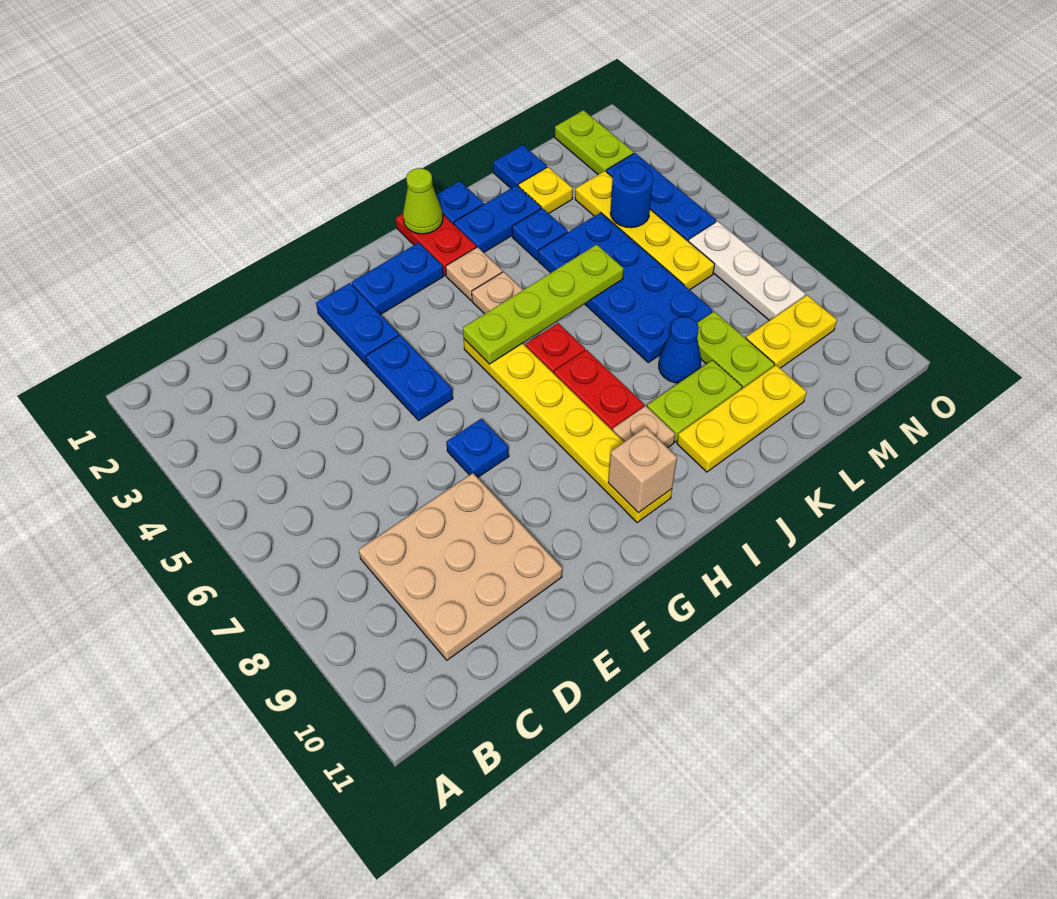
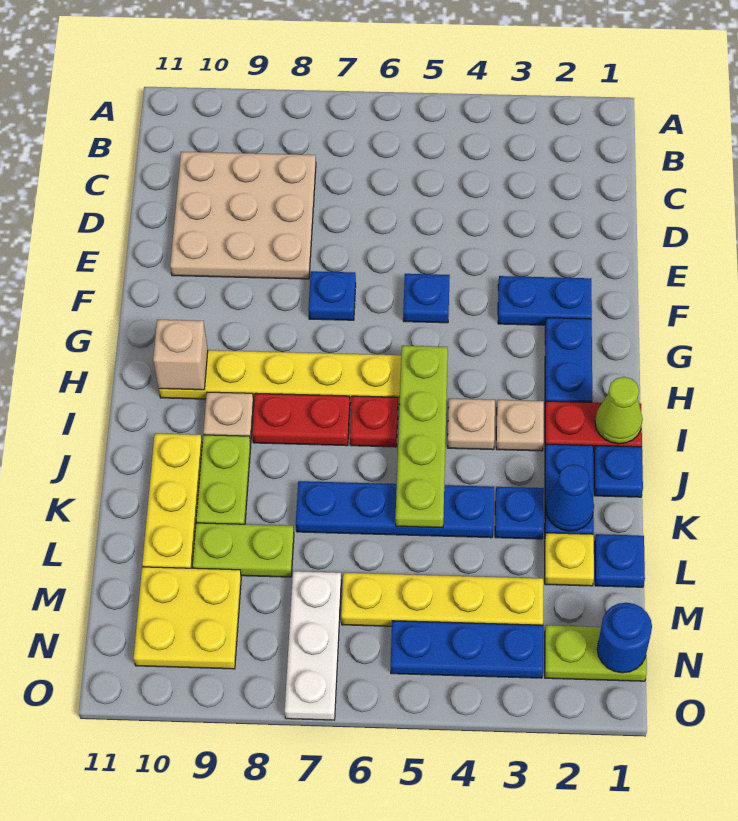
blue 1x2 plate [366,335,453,420] -> blue 1x1 plate [403,274,450,323]
blue 2x4 plate [538,212,713,363] -> blue 1x4 plate [296,481,494,538]
blue 1x1 cone [659,317,701,383] -> blue 1x1 cone moved to [546,464,594,531]
blue 1x1 round brick [610,162,653,228] -> blue 1x1 round brick moved to [597,603,652,673]
yellow 1x2 plate [746,295,837,368] -> yellow 2x2 plate [134,567,241,669]
white 1x3 plate [688,221,805,321] -> white 1x3 plate turned to [285,571,341,720]

